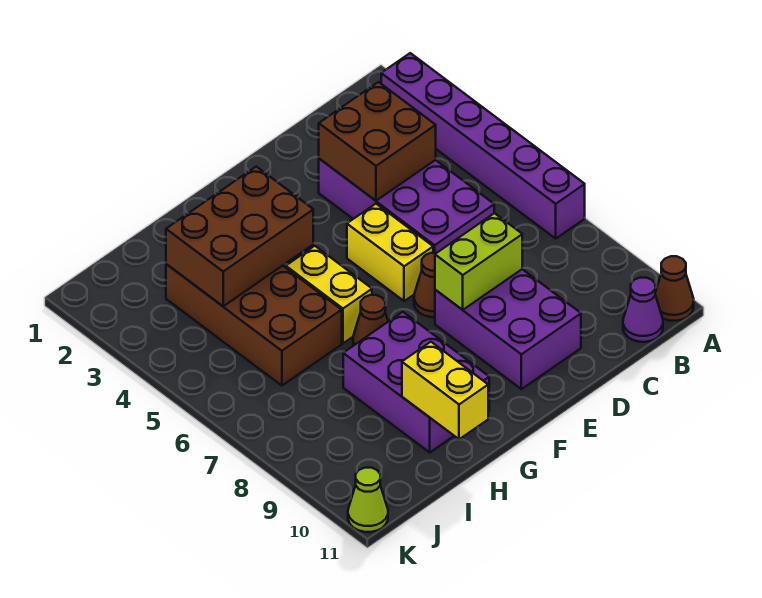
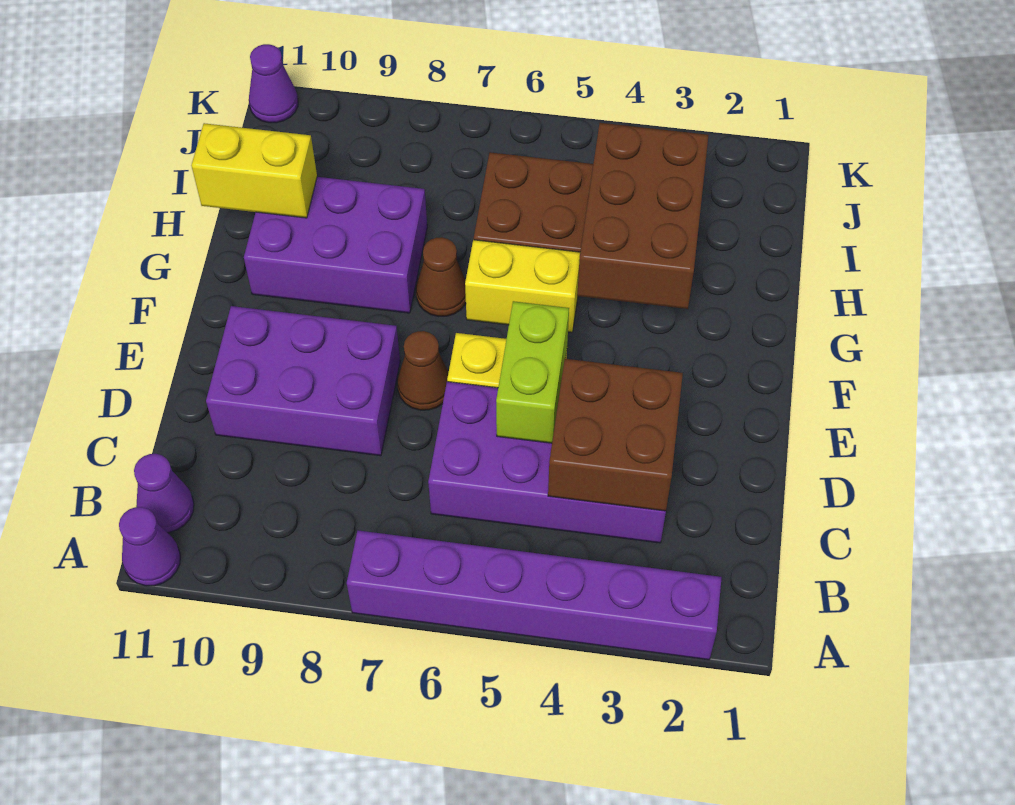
brown 1x1 cone [655,256,694,321] -> purple 1x1 cone [119,507,180,586]
lime 1x2 brick [435,213,522,310] -> lime 1x2 brick moved to [496,301,569,443]
lime 1x1 cone [348,468,388,532] -> purple 1x1 cone [249,44,298,123]

